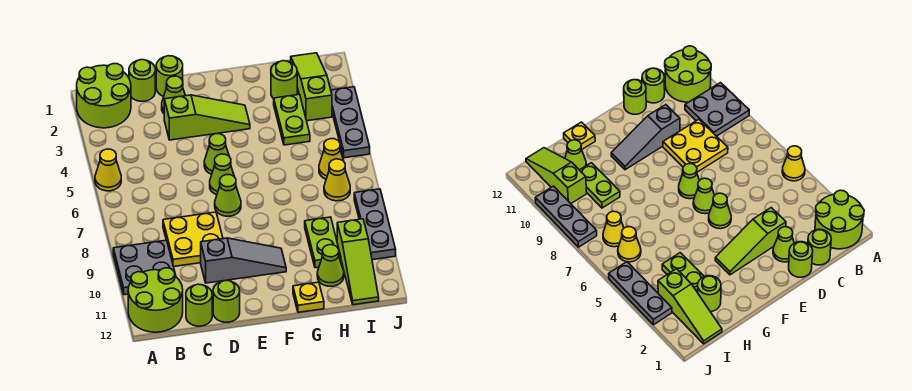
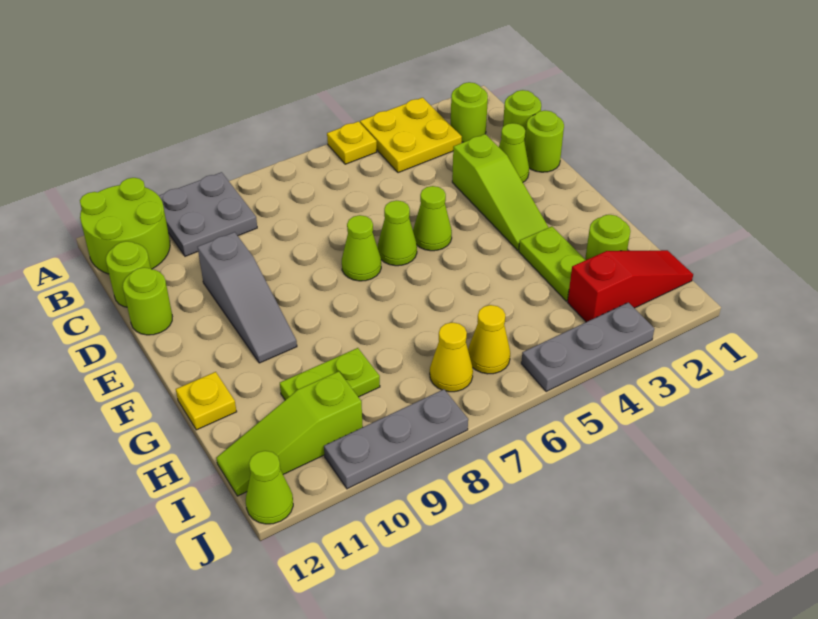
lime 2x2 round brick [77,64,131,128] -> lime 1x1 round brick [451,82,488,142]
yellow 1x1 cone [95,149,121,191] -> yellow 1x1 plate [327,121,377,164]
yellow 2x2 plate [163,212,223,267] -> yellow 2x2 plate moved to [360,98,462,173]
lime 1x2 plate [274,94,310,145] -> lime 1x2 plate turned to [519,226,585,301]
lime 1x1 cone [317,245,344,286] -> lime 1x1 cone moved to [246,451,293,524]
lime 1x3 slope [291,53,332,121] -> red 1x3 slope [567,250,693,322]

